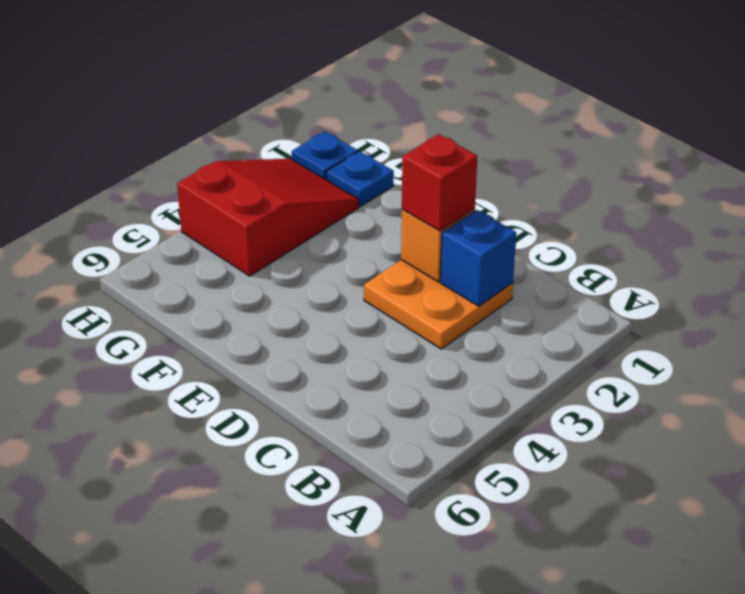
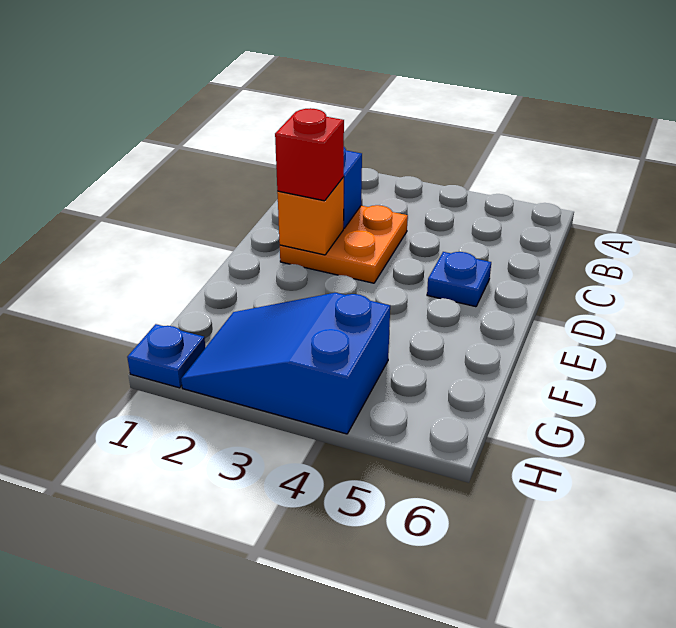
blue 1x1 plate [326,151,394,207] -> blue 1x1 plate moved to [427,252,491,307]
red 2x3 slope [177,159,359,276] -> blue 2x3 slope [181,293,390,434]

